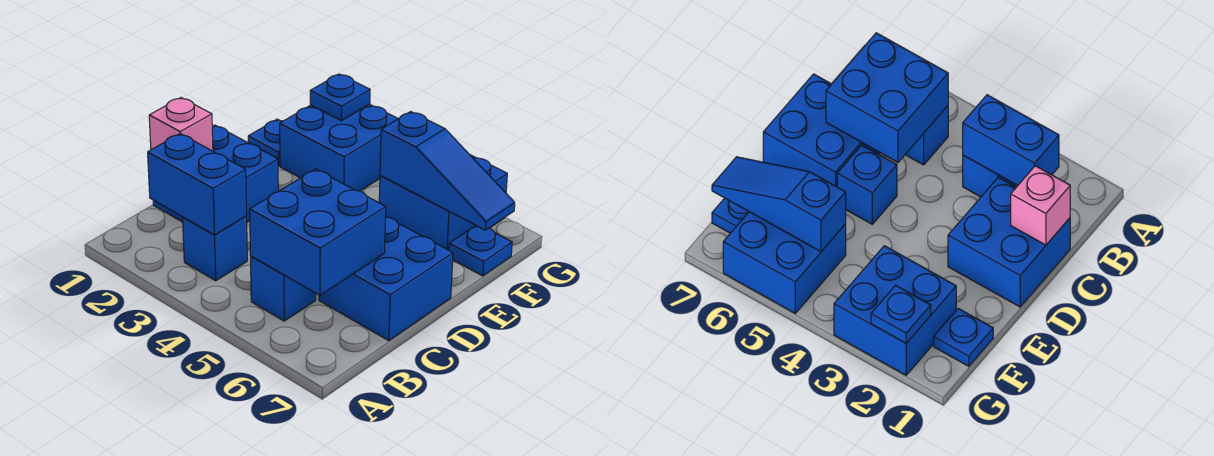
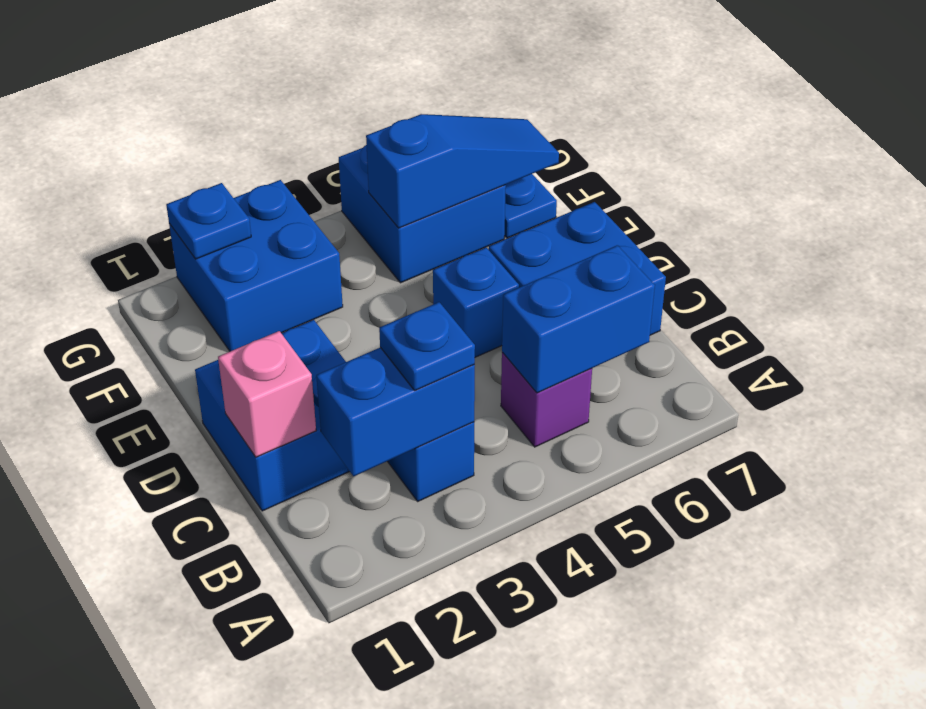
blue 1x1 brick [251,257,316,321] -> purple 1x1 brick [501,352,592,447]
blue 2x2 brick [250,169,386,295] -> blue 1x2 brick [502,245,655,393]
blue 1x1 plate [248,119,282,166] -> blue 1x1 plate moved to [379,302,475,390]

